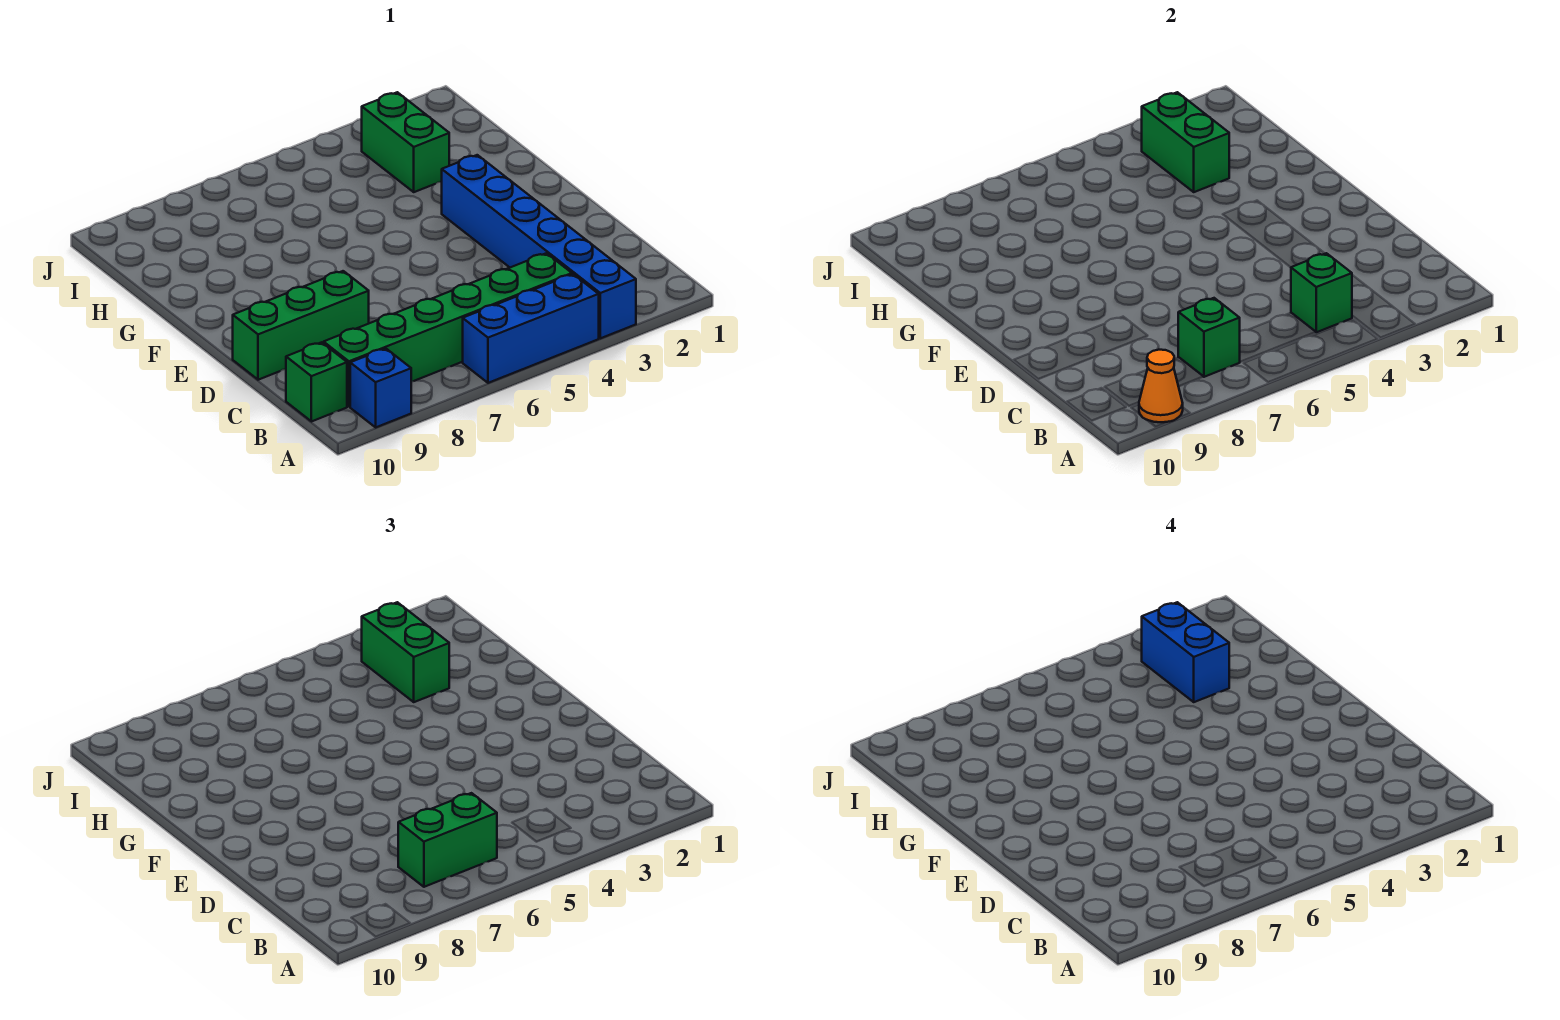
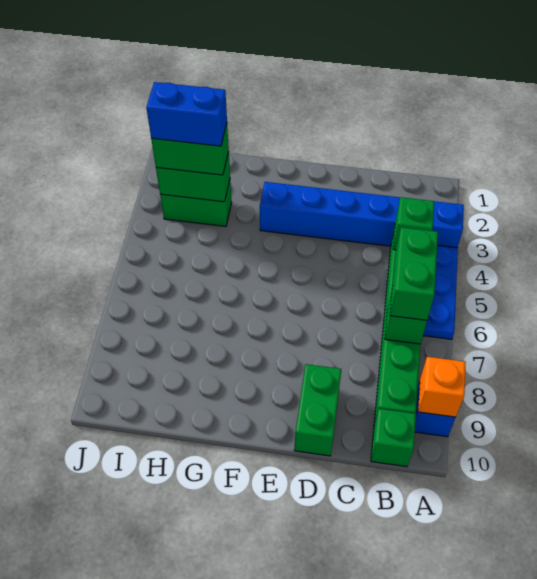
blue 1x3 brick [463,274,599,383] -> blue 1x3 plate [423,245,458,339]
orange 1x1 cone [1139,350,1183,422] -> orange 1x1 brick [418,357,466,417]
green 1x3 brick [233,271,369,380] -> green 1x2 brick [294,364,341,456]

